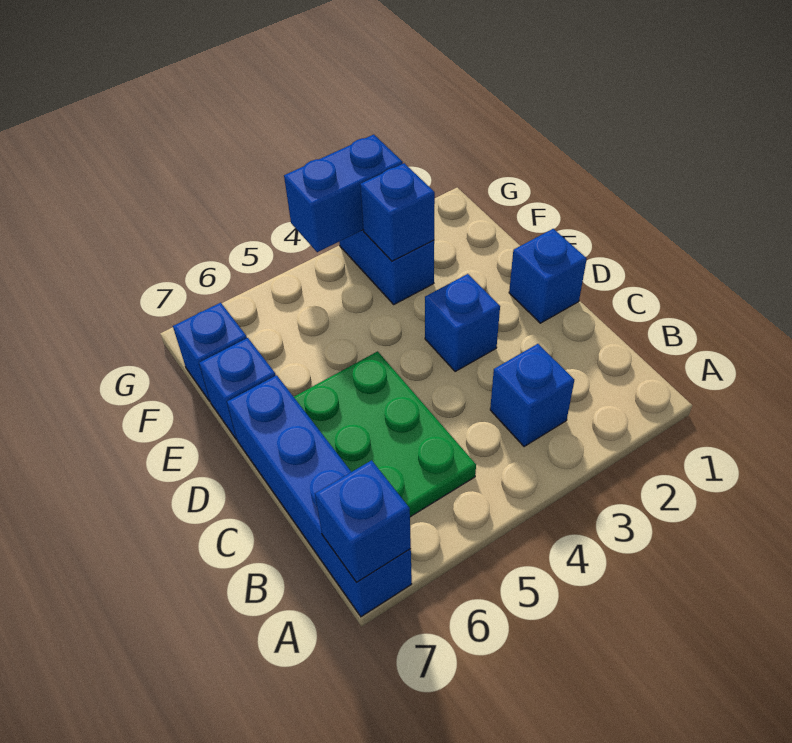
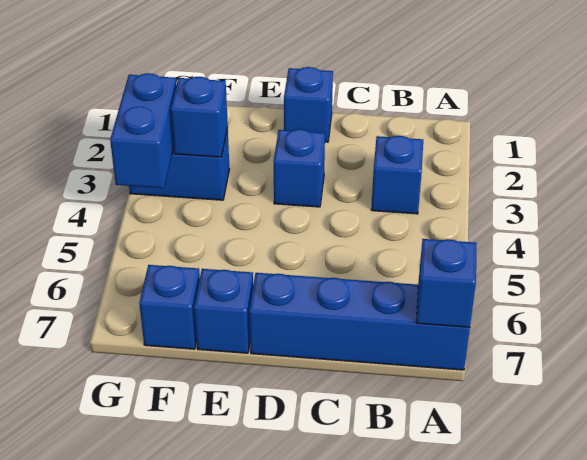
green 2x3 plate [294,351,476,517] -> none

